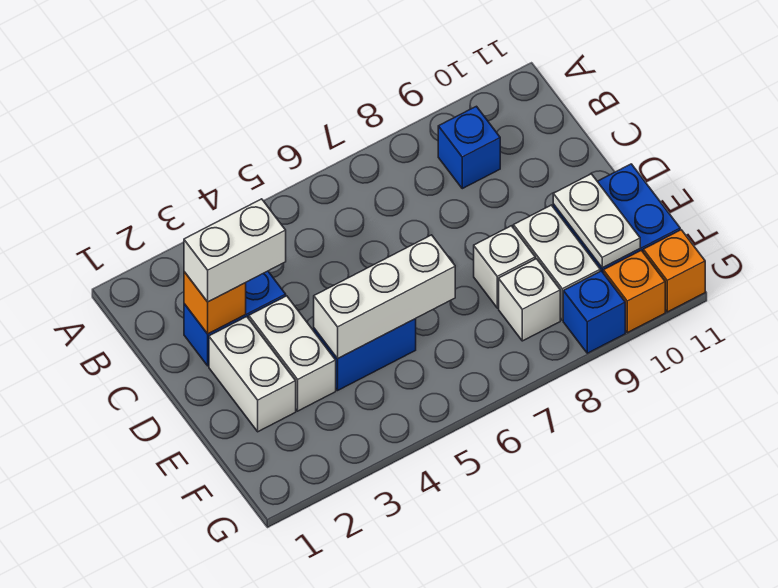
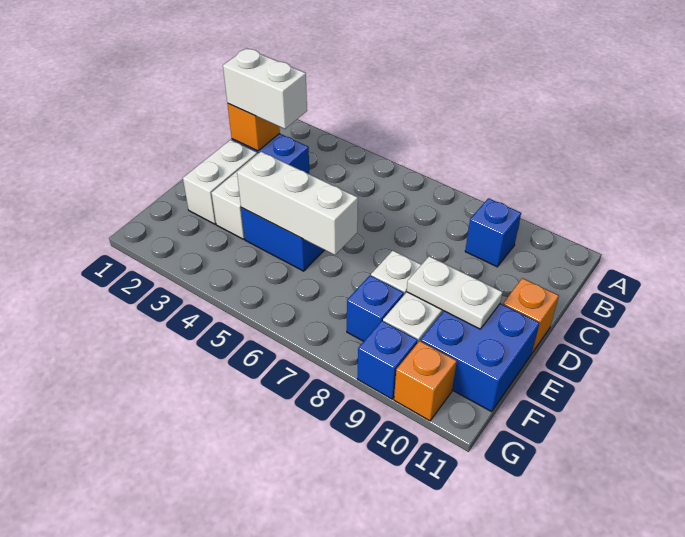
white 1x2 plate [553,174,640,268] -> white 1x2 plate turned to [407,256,503,329]
white 1x1 brick [499,259,560,341] -> blue 1x1 brick [347,275,404,341]
orange 1x1 brick [643,230,705,312] -> orange 1x1 brick moved to [503,278,559,353]

